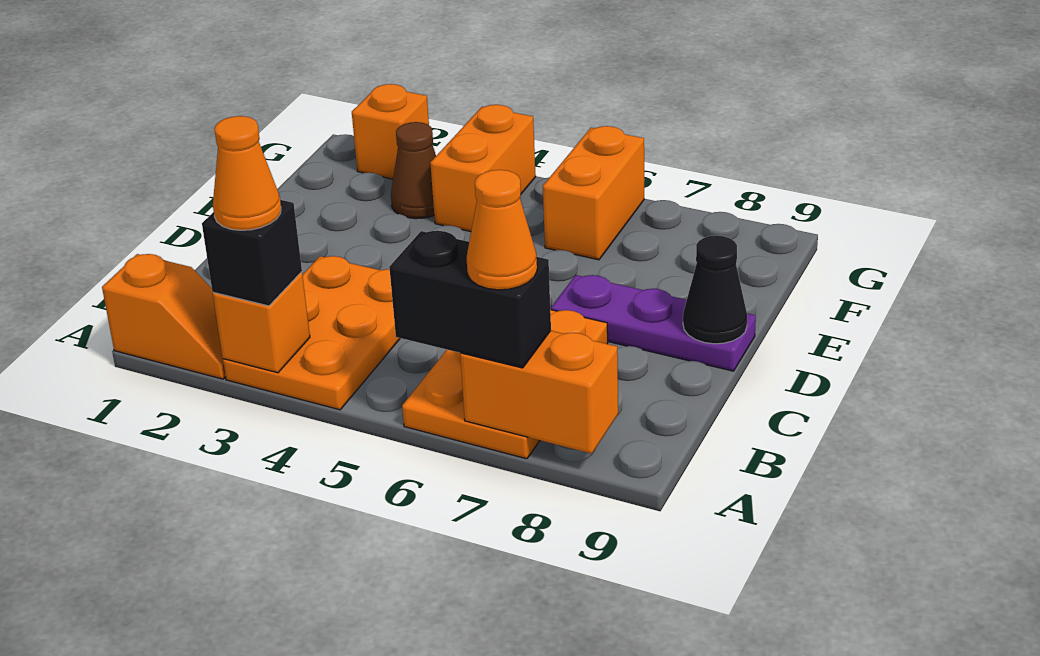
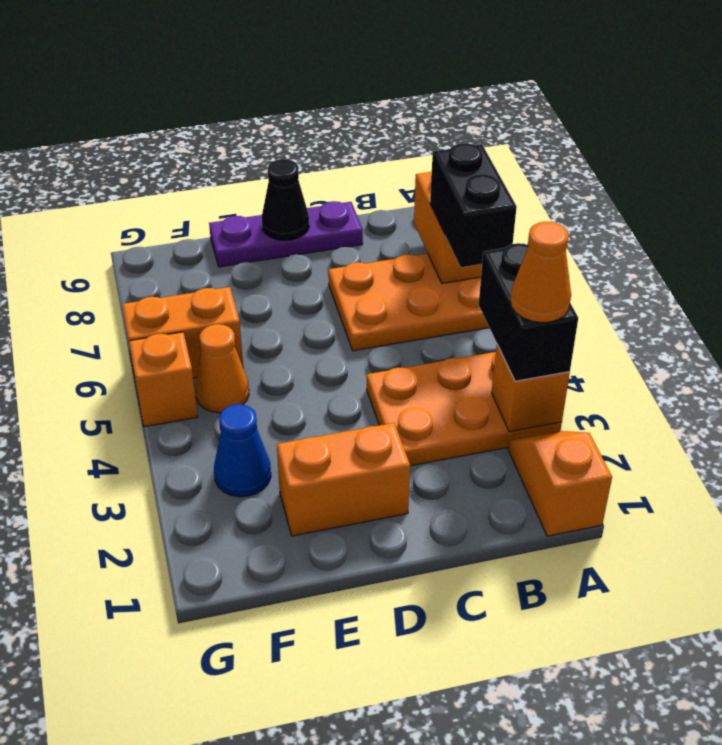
black 1x1 brick [202,200,302,306] -> black 1x2 brick [479,243,578,381]
orange 1x1 cone [467,170,537,290] -> orange 1x1 cone moved to [195,324,249,413]
purple 1x3 plate [550,275,756,371] -> purple 1x3 plate turned to [209,201,363,267]
brown 1x1 cone [391,122,436,219] -> blue 1x1 cone [214,404,271,497]
orange 1x2 brick [430,105,536,232] -> orange 1x2 brick moved to [277,423,410,536]
orange 1x1 brick [352,84,429,179] -> orange 1x1 brick moved to [129,332,198,427]

